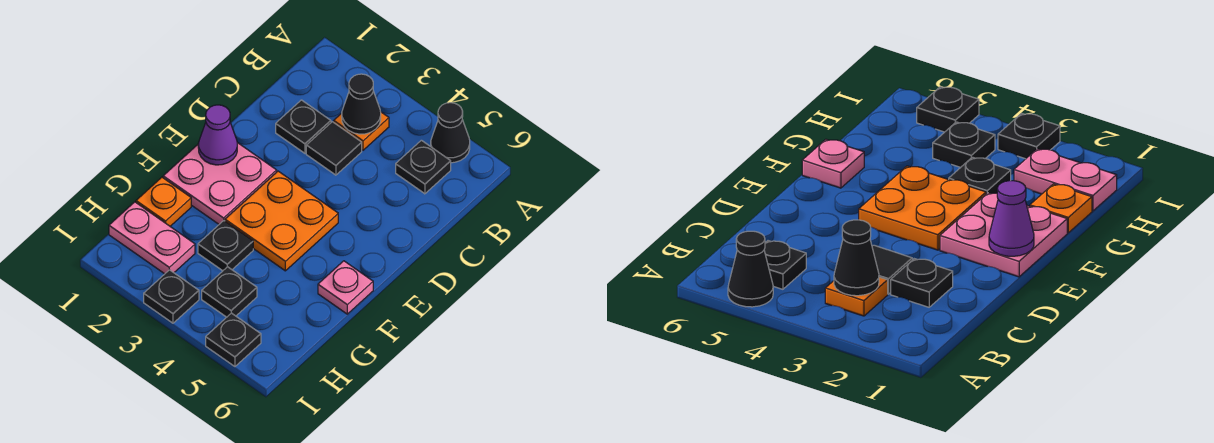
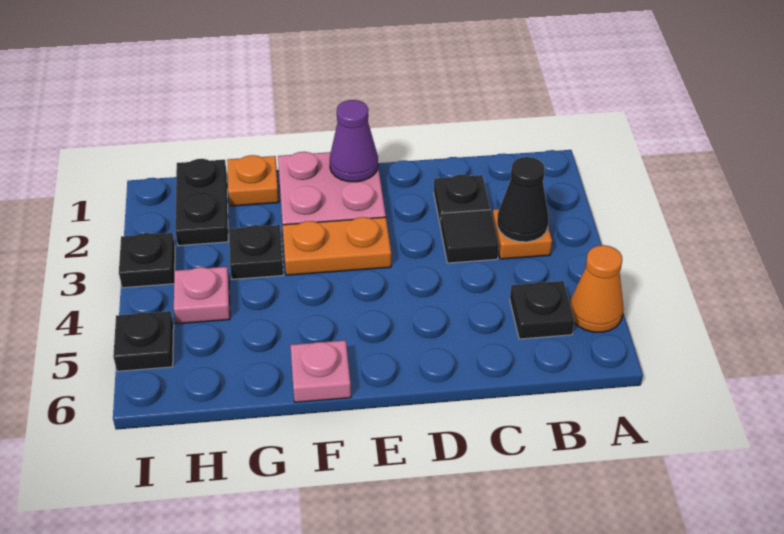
black 1x1 cone [431,103,470,163] -> orange 1x1 cone [570,245,624,332]
orange 2x2 plate [225,171,338,271] -> orange 1x2 plate [283,217,391,275]
pink 1x2 plate [109,202,195,274] -> black 1x2 plate [175,159,228,246]
black 1x1 plate [202,267,257,317] -> pink 1x1 plate [174,267,230,324]

